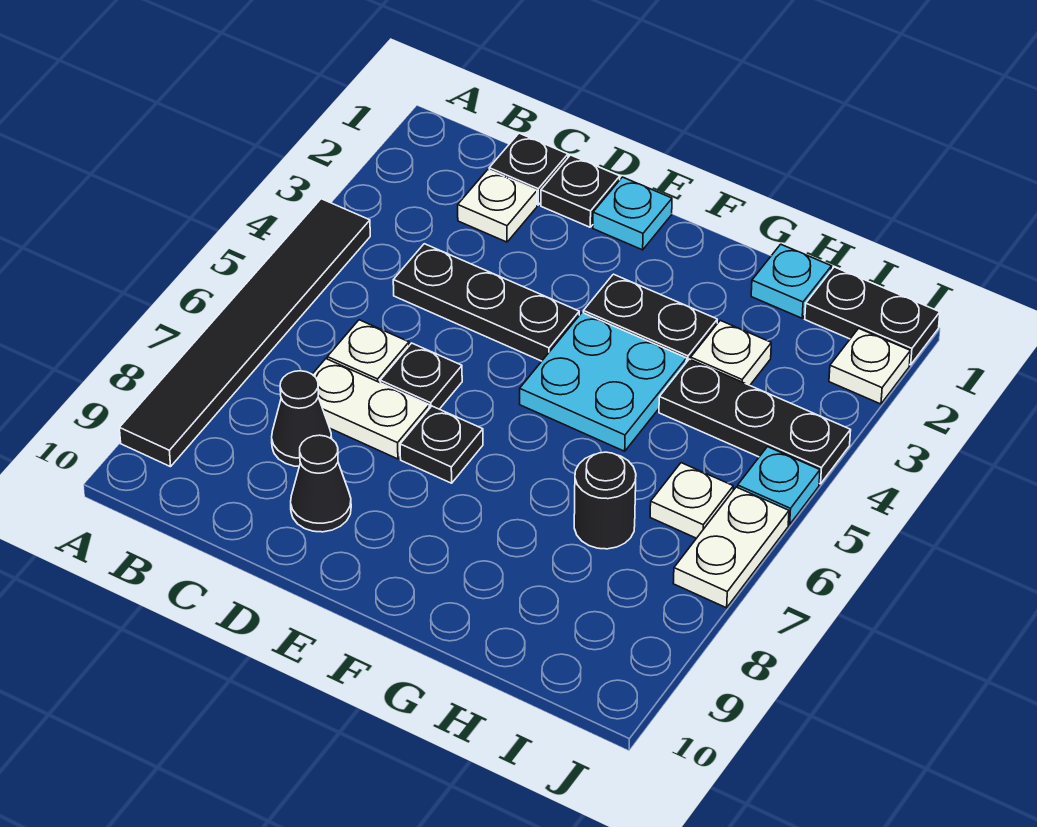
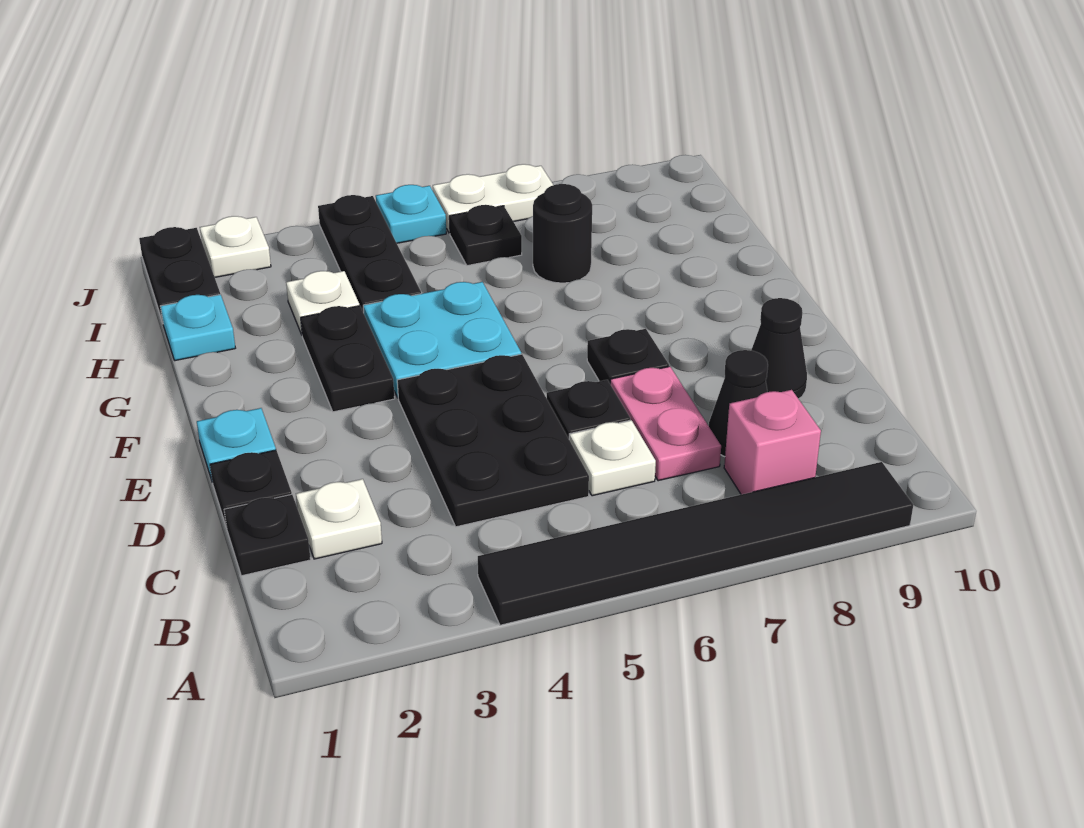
none -> pink 1x1 brick [724,390,821,495]
black 1x3 plate [393,244,579,361] -> black 2x3 plate [397,354,589,527]
white 1x2 plate [312,359,429,459] -> pink 1x2 plate [610,366,721,481]
white 1x1 plate [650,463,733,538] -> black 1x1 plate [449,205,522,266]

